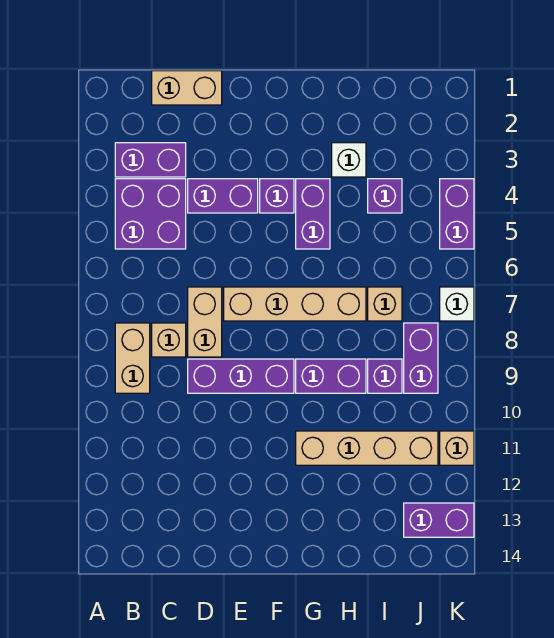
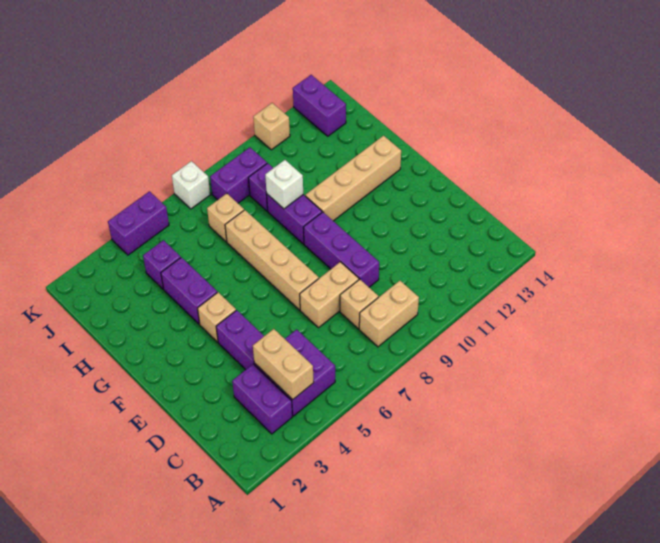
tan 1x2 brick [152,71,222,105] -> tan 1x2 brick moved to [253,329,314,400]
purple 1x1 brick [260,179,294,213] -> tan 1x1 brick [198,292,236,342]
purple 1x2 brick [296,179,330,249] -> purple 1x2 brick turned to [161,257,217,324]
tan 1x4 brick [296,431,438,465] -> tan 1x4 brick turned to [305,136,401,221]
white 1x1 brick [332,143,366,177] -> white 1x1 brick moved to [265,160,303,209]

